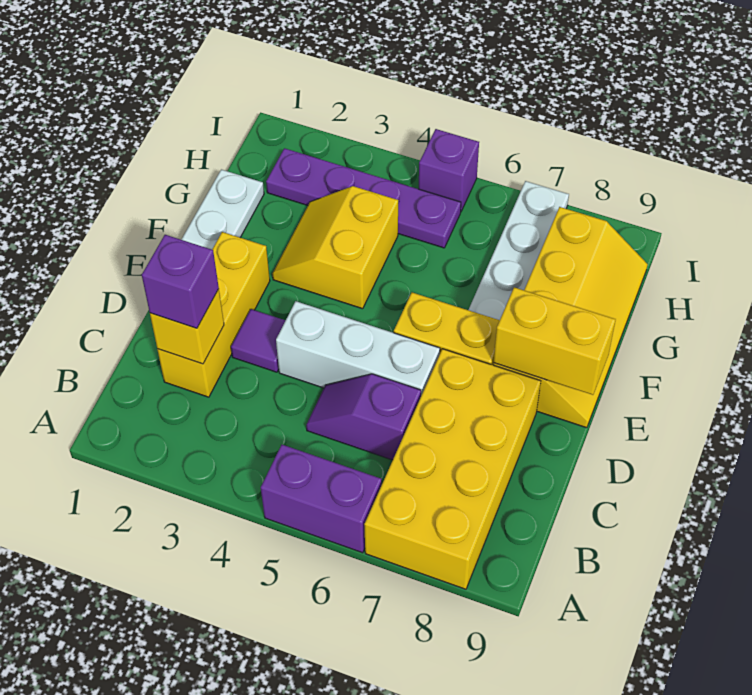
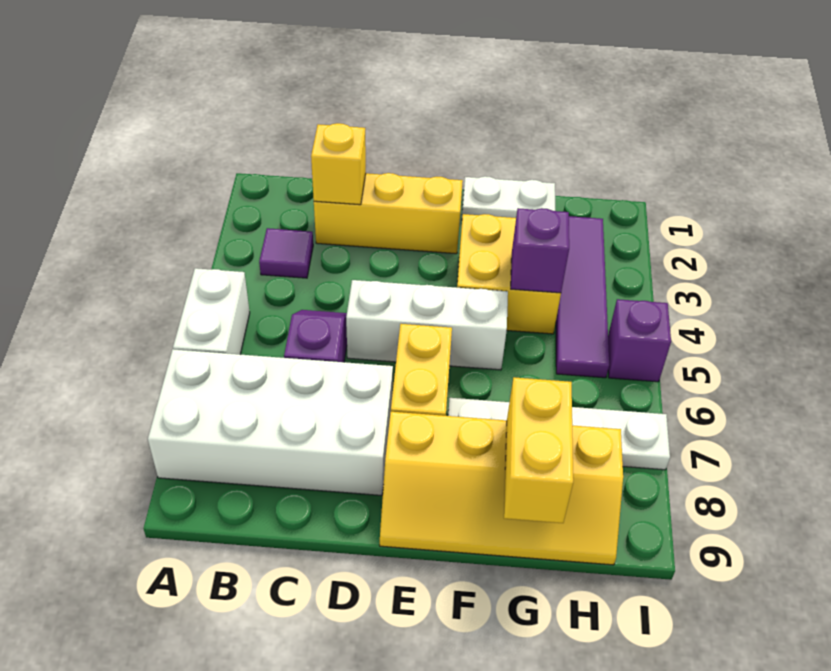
purple 1x2 brick [261,445,382,553] -> white 1x2 brick [173,268,250,354]
yellow 2x4 brick [364,349,541,589] -> white 2x4 brick [148,349,393,495]
purple 1x1 brick [142,235,219,328] -> purple 1x1 brick moved to [511,208,569,293]
purple 1x1 tile [231,309,285,372] -> purple 1x1 tile moved to [259,228,313,278]
white 1x3 brick [276,301,440,396] -> white 1x3 brick turned to [346,280,508,370]
yellow 1x2 brick [493,287,616,395] -> yellow 1x2 brick moved to [504,377,573,523]
yellow 2x2 slope [272,186,398,309] -> yellow 2x2 brick [457,214,561,334]
purple 1x4 plate [266,148,461,248] -> purple 1x4 tile [556,216,609,378]

